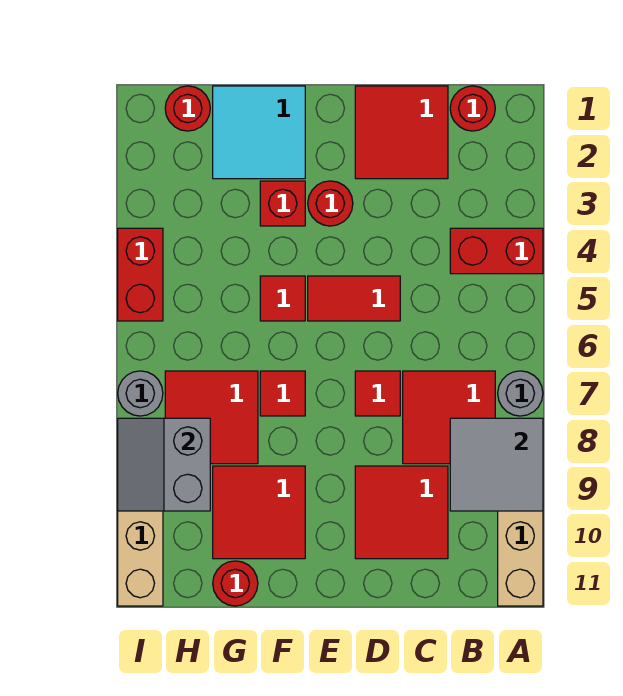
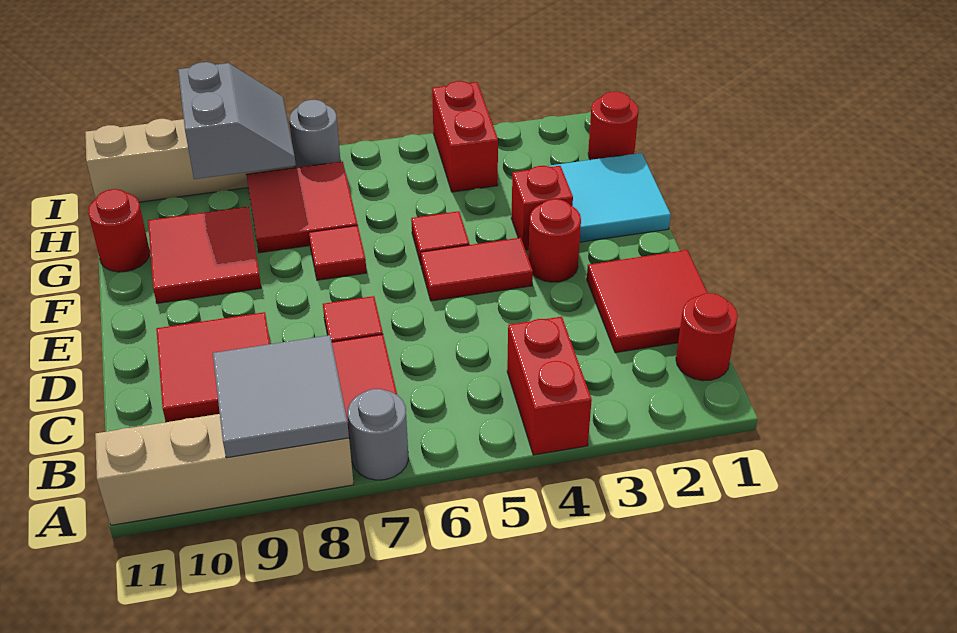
red 1x2 tile [308,276,400,321] -> red 1x2 tile turned to [421,238,533,301]
grey 2x2 slope [118,418,210,511] -> grey 2x2 slope turned to [178,62,296,179]
red 1x2 brick [118,228,163,321] -> red 1x2 brick turned to [432,81,498,192]

